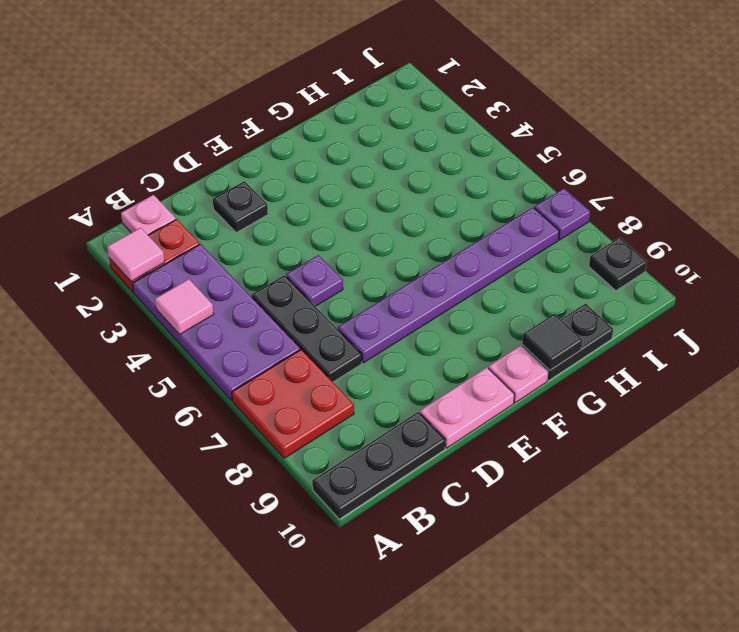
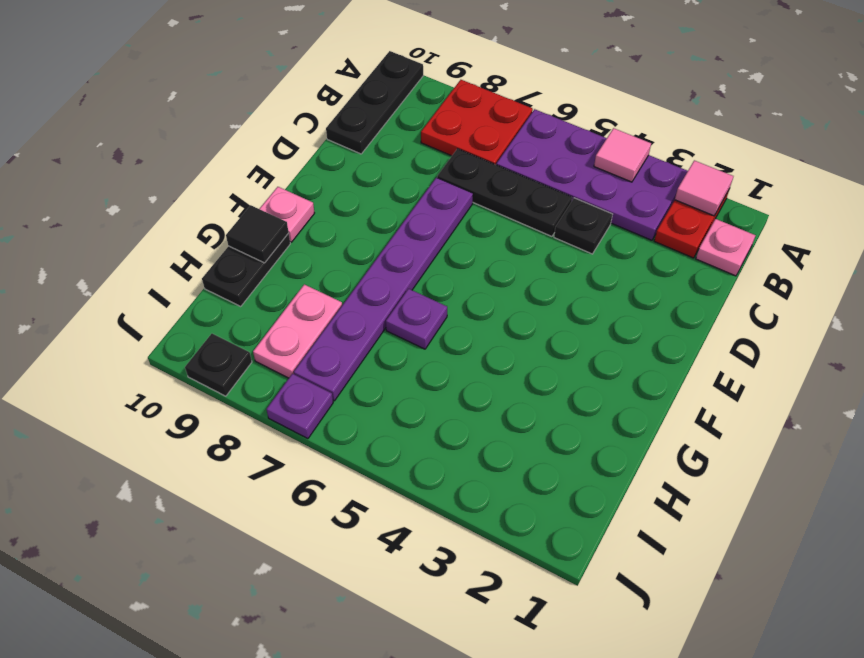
black 1x1 plate [213,181,268,232] -> black 1x1 plate moved to [554,198,612,254]
purple 1x1 plate [286,255,343,306] -> purple 1x1 plate moved to [386,289,447,349]
pink 1x2 plate [420,368,514,448] -> pink 1x2 plate moved to [253,284,342,378]

